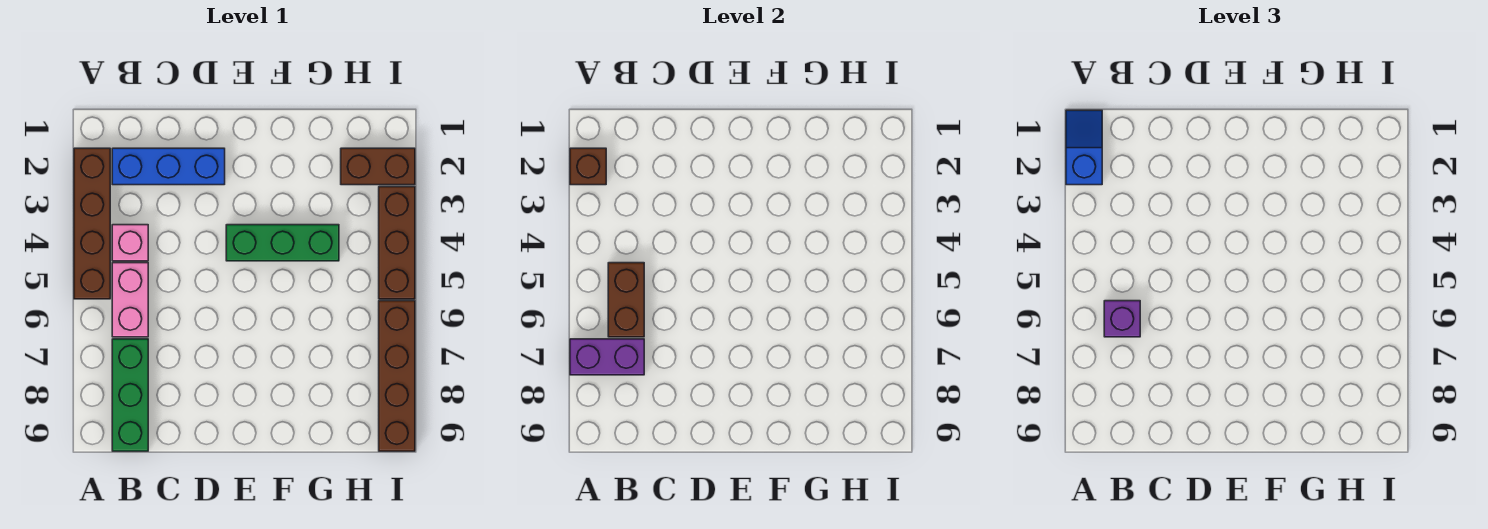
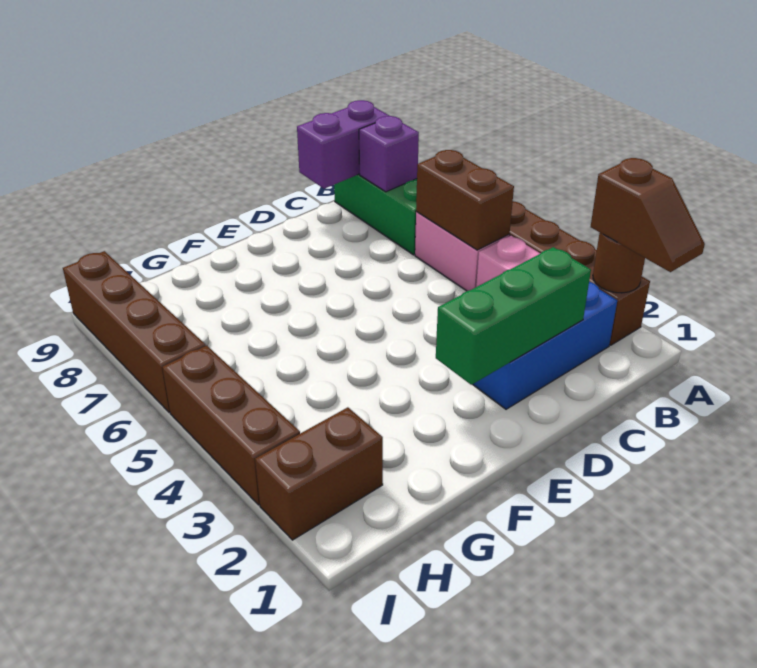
blue 1x2 slope [1066,110,1102,185] -> brown 1x2 slope [591,158,705,272]
brown 1x1 brick [570,148,606,185] -> brown 1x1 round brick [593,233,645,293]
purple 1x2 brick [570,339,644,375] -> purple 1x2 brick moved to [297,100,389,189]
purple 1x1 brick [1104,301,1140,337] -> purple 1x1 brick moved to [359,116,419,192]
green 1x3 brick [226,225,339,261] -> green 1x3 brick moved to [436,247,591,385]

